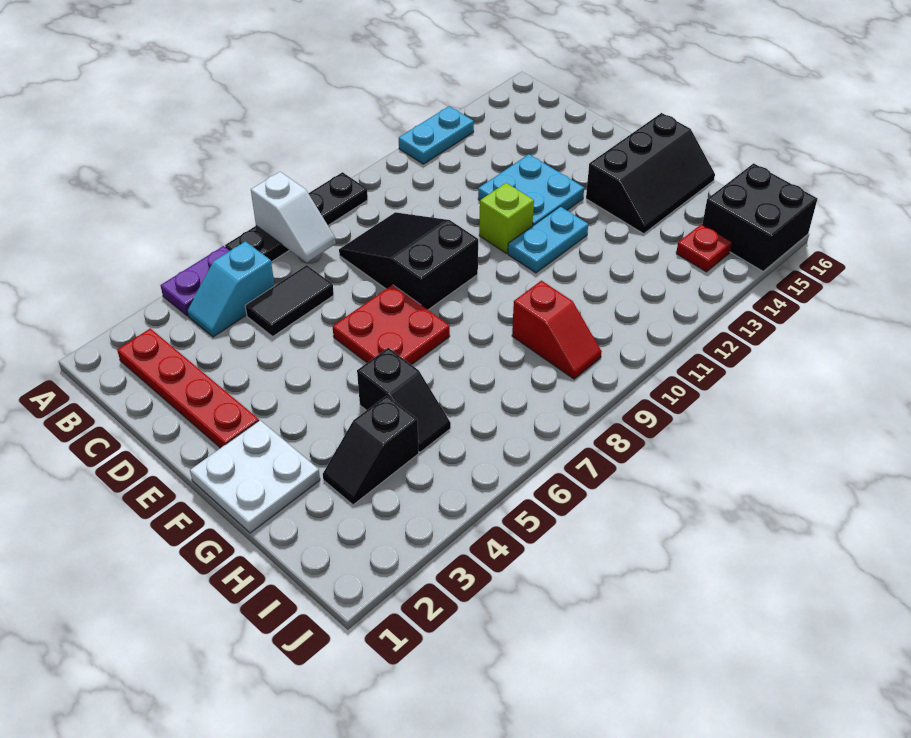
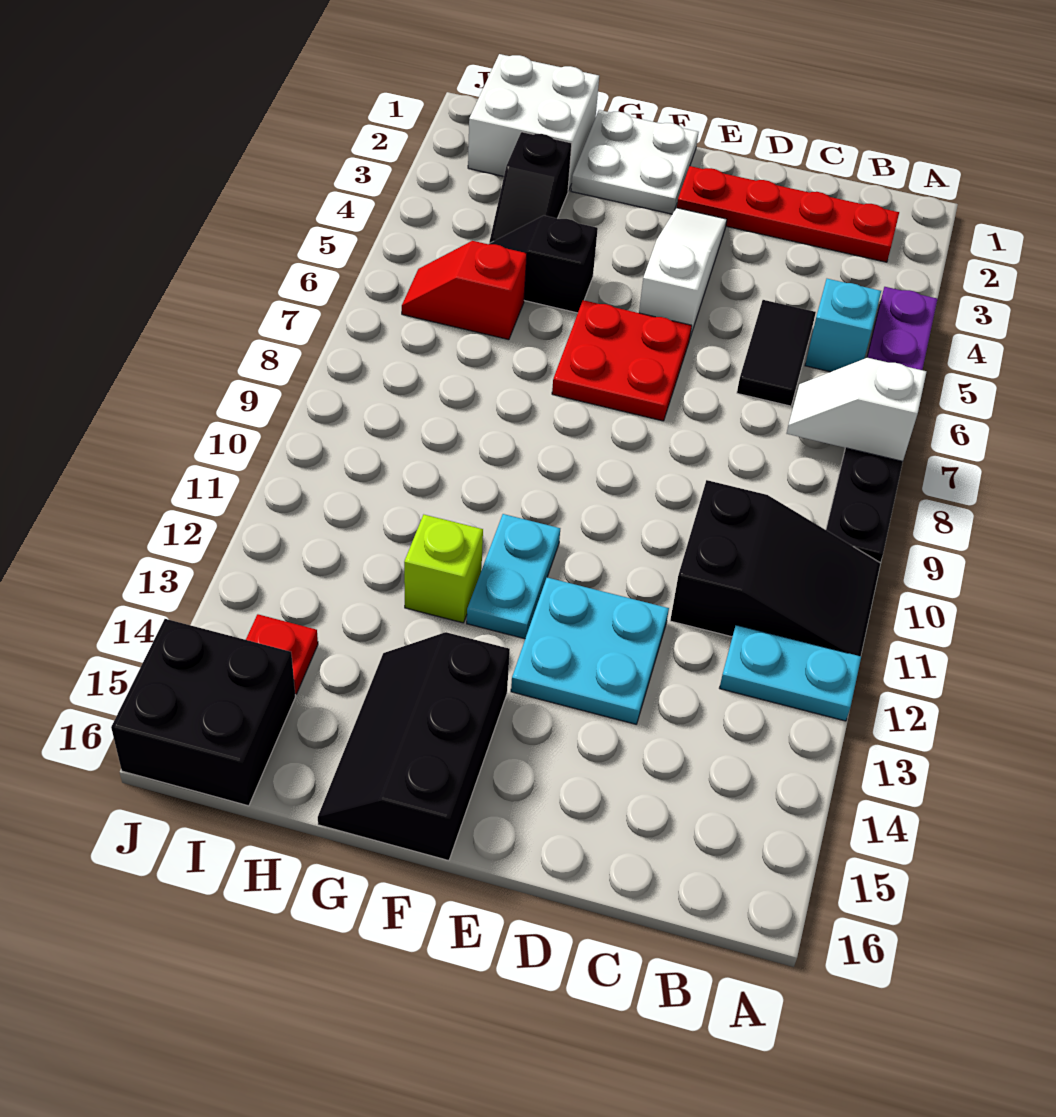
cyan 1x2 plate [399,106,474,164] -> cyan 1x2 plate turned to [720,625,861,721]
black 2x3 slope [339,212,478,310] -> black 2x3 slope moved to [670,480,881,656]
none -> white 1x3 slope [639,208,727,337]
lime 1x1 brick [479,183,534,253] -> lime 1x1 brick moved to [404,515,483,623]
none -> white 2x2 brick [468,54,599,191]
black 1x2 slope [323,396,419,505] -> black 1x2 slope turned to [489,132,572,243]
red 1x2 slope [512,281,602,379] -> red 1x2 slope moved to [402,241,527,340]

